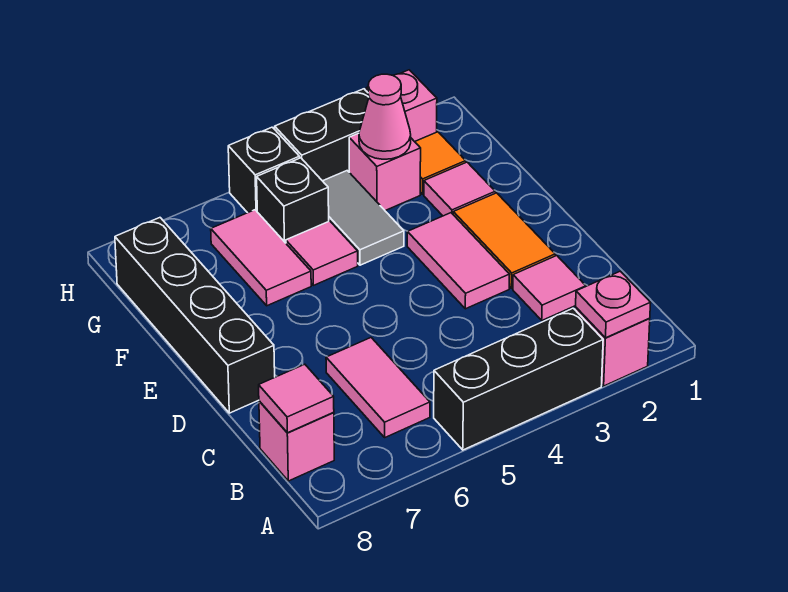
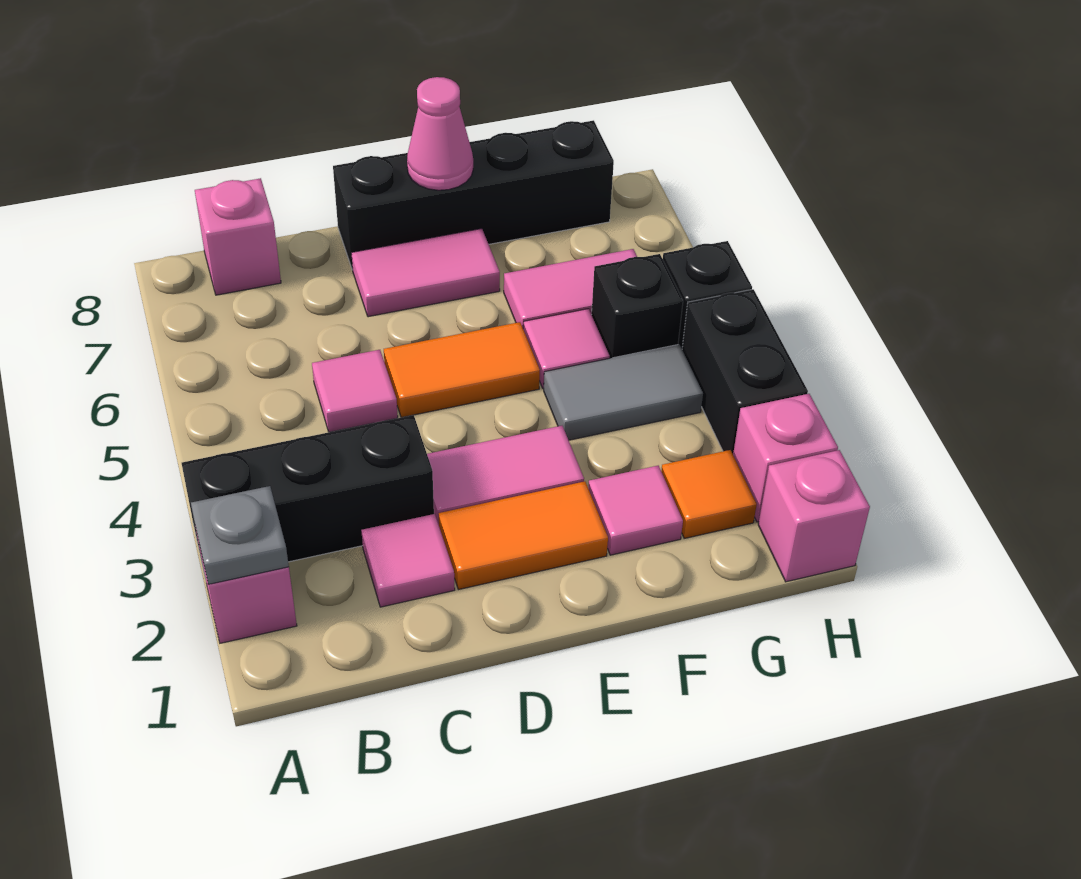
pink 1x1 plate [576,271,651,338] -> grey 1x1 plate [191,486,289,585]
black 1x3 brick [434,308,603,450] -> black 1x3 brick turned to [182,415,434,569]
pink 1x2 tile [326,338,430,437] -> pink 1x2 tile moved to [351,229,500,317]
pink 1x1 tile [259,364,334,433] -> pink 1x1 tile moved to [312,350,398,432]
none -> orange 1x2 tile [384,322,540,417]
pink 1x1 brick [349,133,421,211] -> pink 1x1 brick moved to [758,450,870,582]
pink 1x1 cone [359,74,411,159] -> pink 1x1 cone moved to [407,77,473,190]

